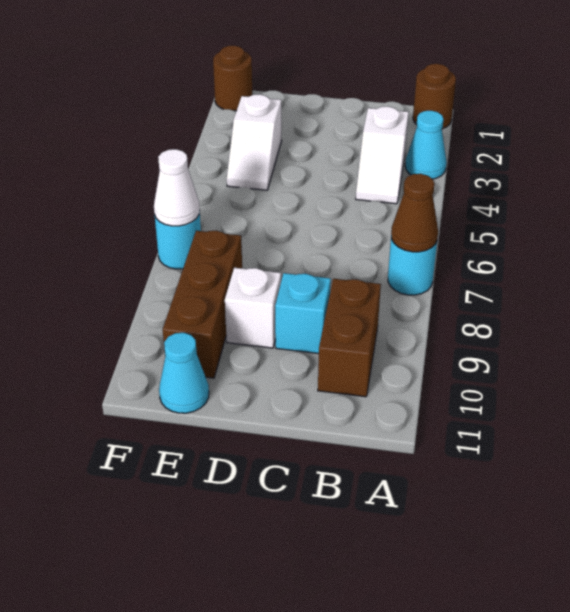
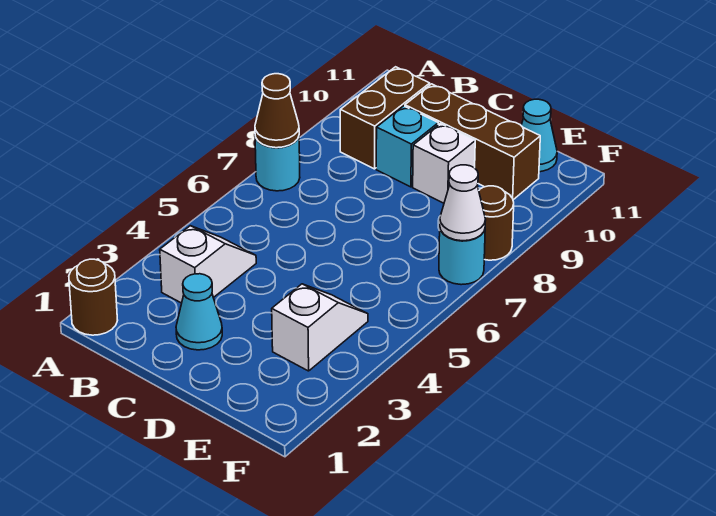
cyan 1x1 cone [405,111,447,179] -> cyan 1x1 cone moved to [176,274,222,350]
brown 1x3 brick [163,231,242,378] -> brown 1x3 brick turned to [405,84,540,200]
brown 1x1 round brick [213,46,252,111] -> brown 1x1 round brick moved to [479,186,514,260]

